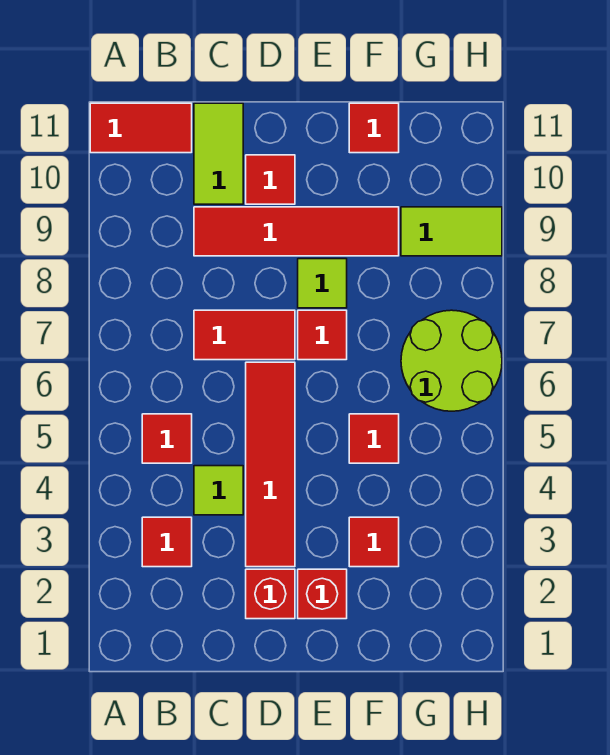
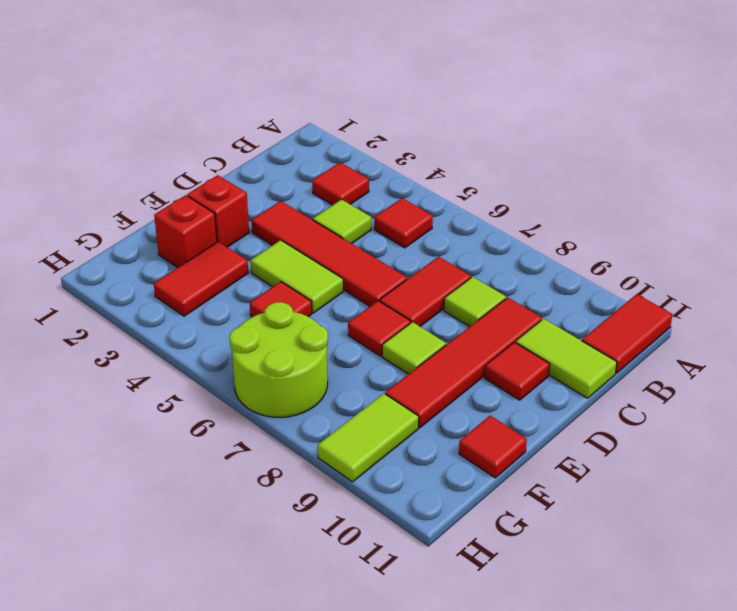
none -> lime 1x1 tile [444,277,506,327]
red 1x1 brick [246,569,295,619] -> red 1x1 brick moved to [154,195,217,267]
none -> lime 1x2 tile [251,240,343,313]
red 1x1 tile [349,517,399,567] -> red 1x2 tile [154,242,248,316]

